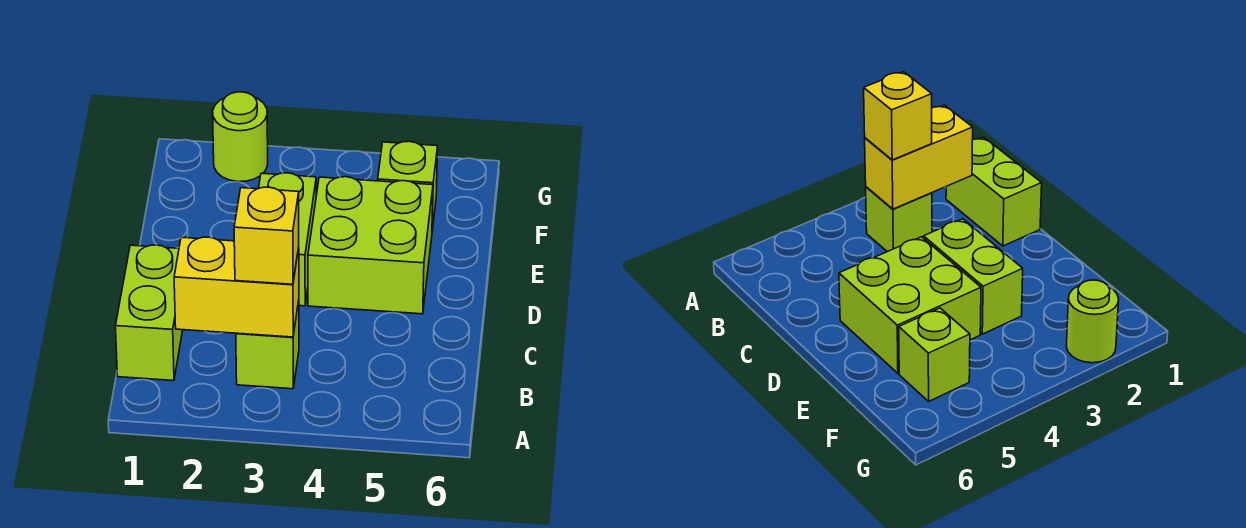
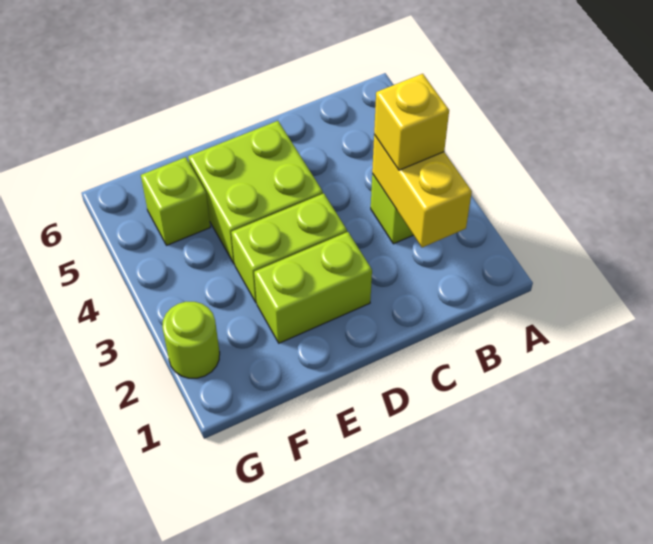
lime 1x2 brick [116,245,183,381] -> lime 1x2 brick moved to [254,232,372,343]

